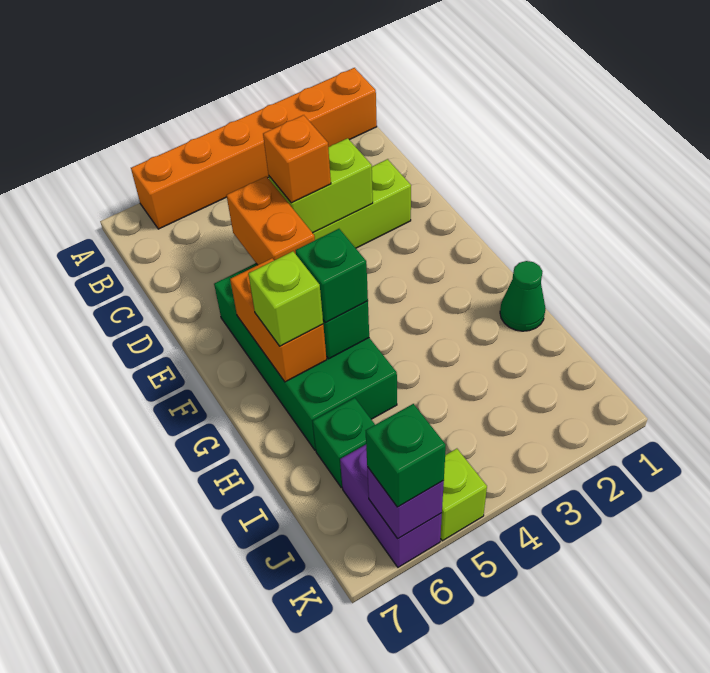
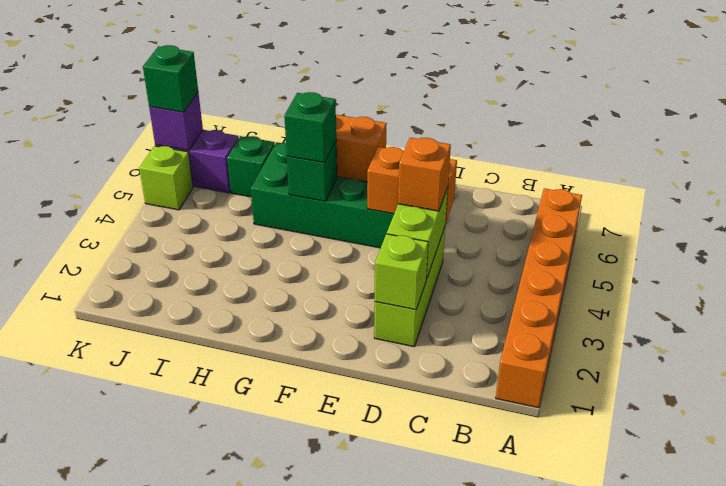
lime 1x1 brick [248,251,323,346] -> lime 1x1 brick moved to [375,234,428,310]
green 1x1 cone [500,261,546,331] -> none

